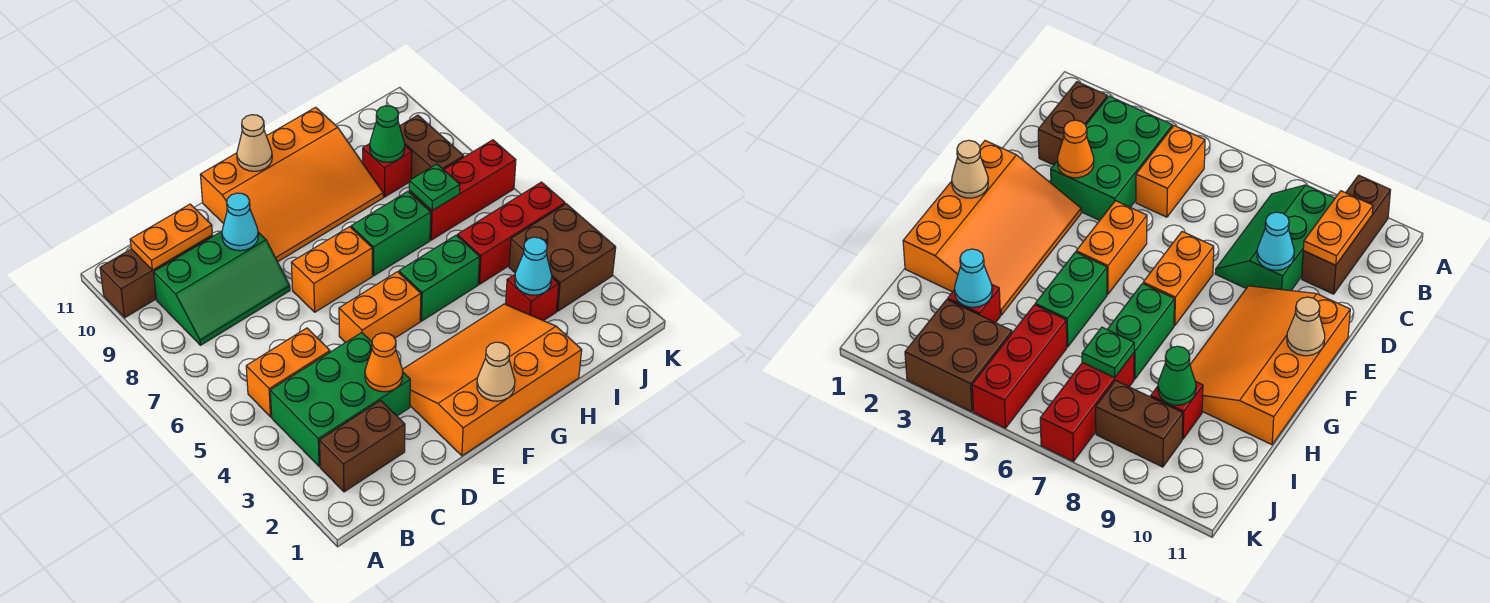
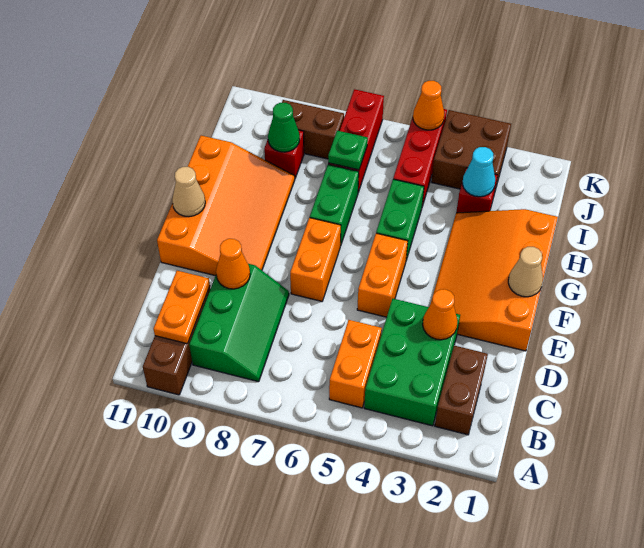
cyan 1x1 cone [222,193,258,251] -> orange 1x1 cone [216,239,250,289]
none -> orange 1x1 cone [413,81,445,130]

